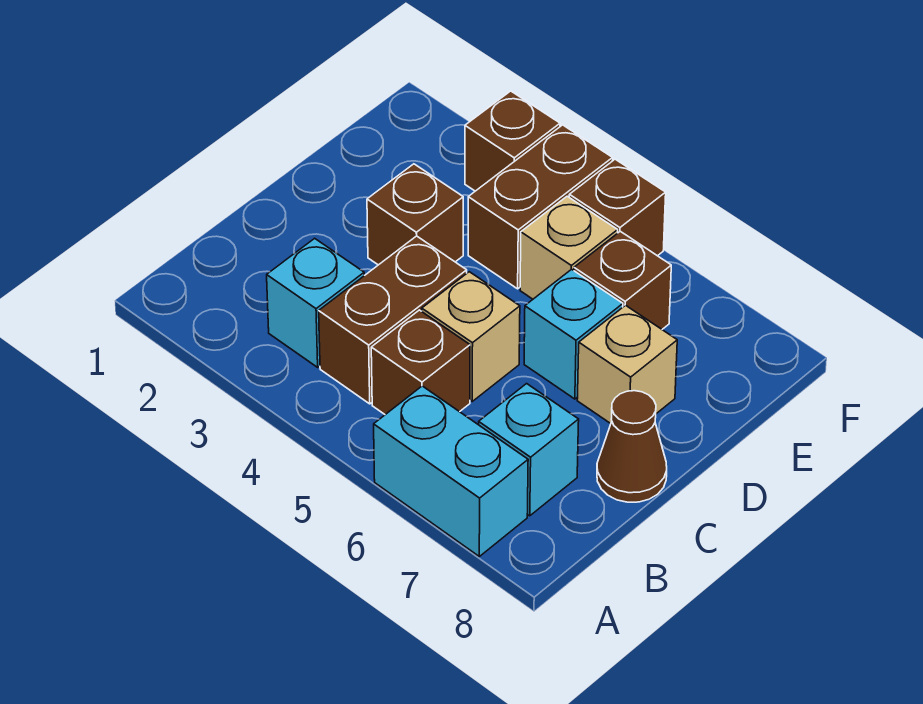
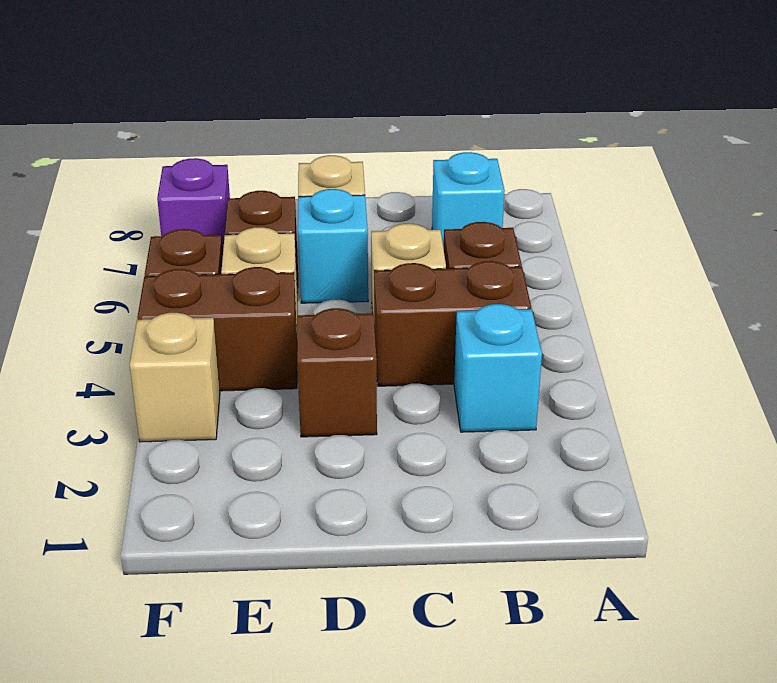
cyan 1x2 brick [374,386,528,556] -> none
brown 1x1 cone [597,391,667,502] -> none
brown 1x1 brick [465,91,560,191] -> tan 1x1 brick [130,313,220,442]
none -> purple 1x1 brick [157,158,230,253]

